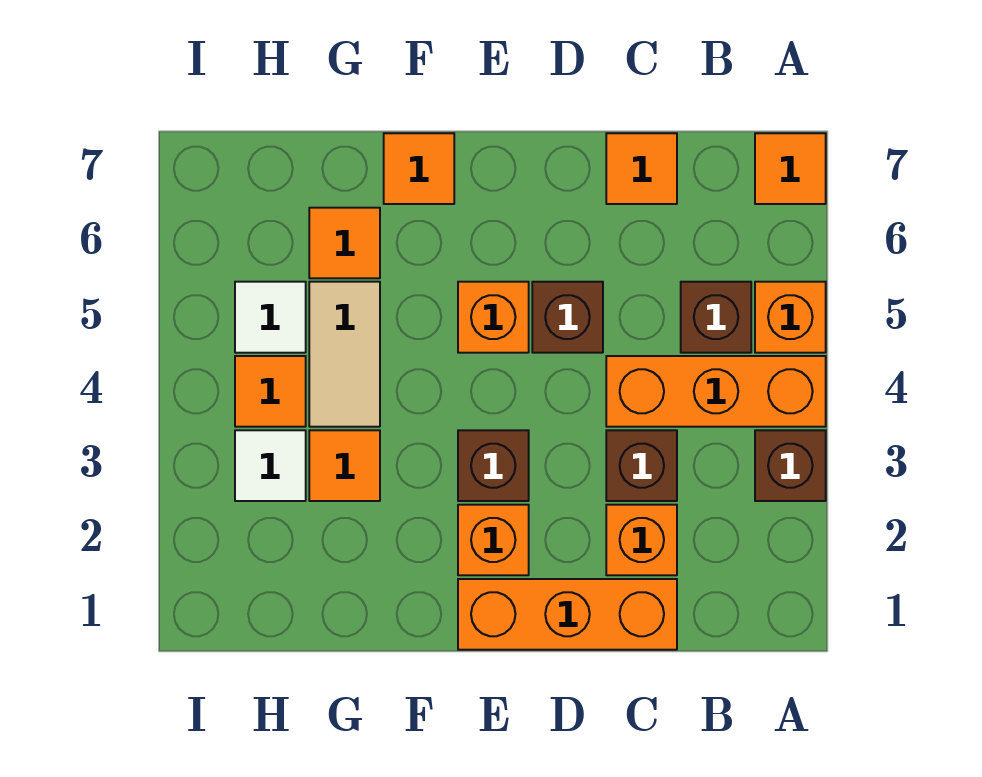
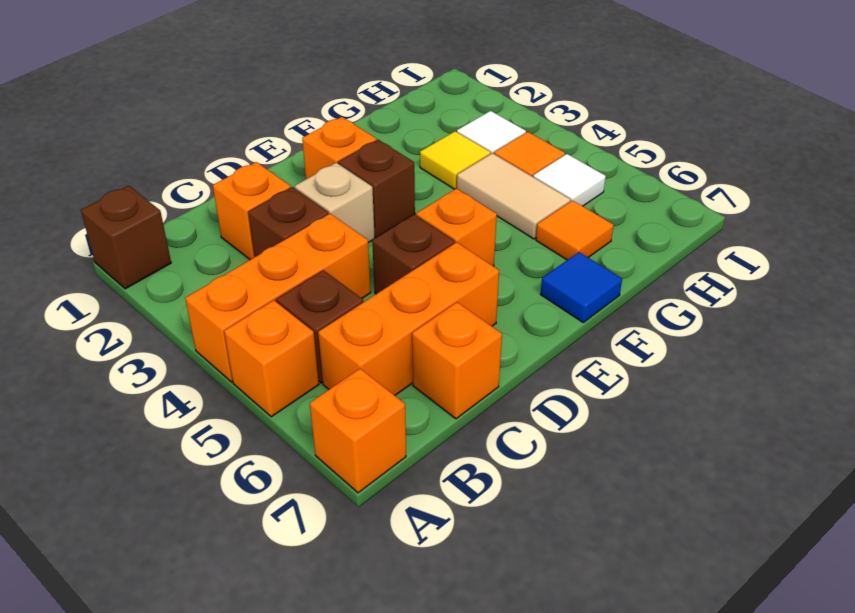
brown 1x1 brick [755,430,826,501] -> brown 1x1 brick moved to [81,186,171,289]
orange 1x1 tile [755,133,826,204] -> orange 1x1 brick [310,369,406,493]
orange 1x3 brick [458,579,677,650] -> orange 1x3 brick moved to [318,242,499,395]
orange 1x1 tile [606,133,677,204] -> orange 1x1 brick [412,302,502,419]
none -> tan 1x1 brick [295,163,375,243]
orange 1x1 tile [384,133,454,204] -> blue 1x1 tile [541,252,622,322]
orange 1x1 tile [309,430,380,501] -> yellow 1x1 tile [420,131,491,189]

